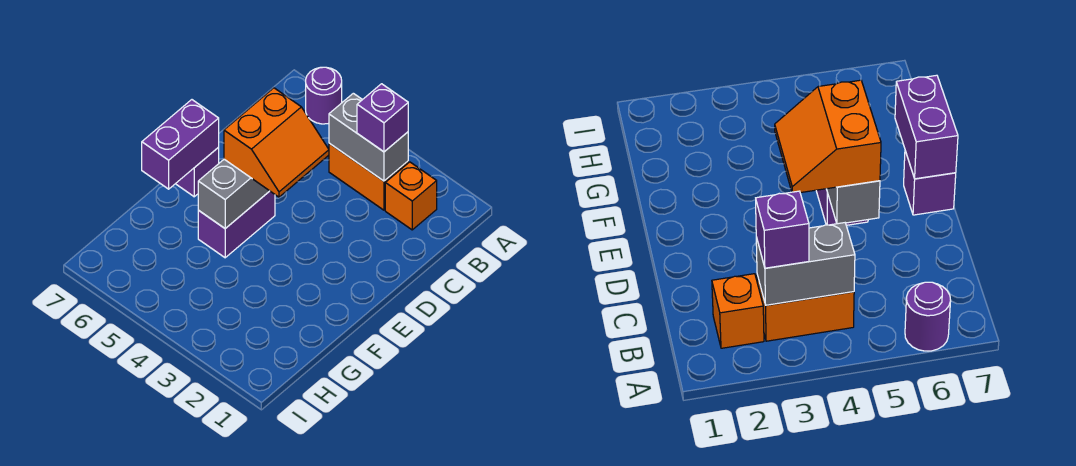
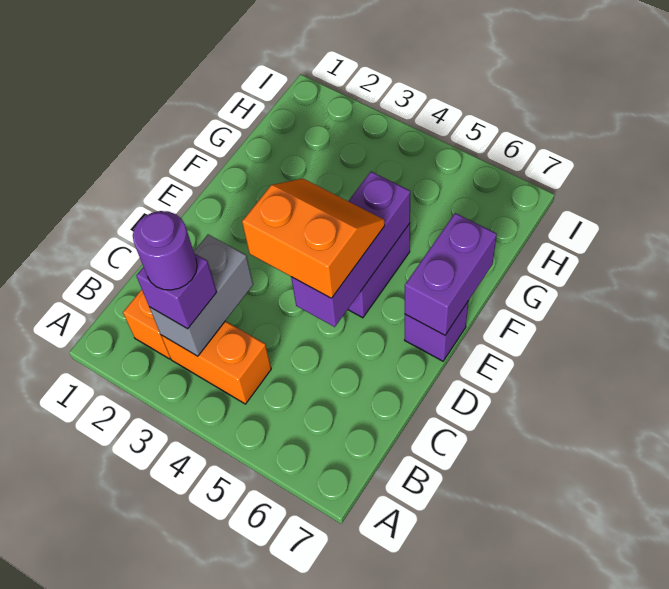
purple 1x1 round brick [306,67,342,124] -> purple 1x1 round brick moved to [133,211,197,290]
grey 1x2 brick [329,93,408,181] -> grey 1x2 brick turned to [149,234,253,356]
orange 2x2 slope [224,88,329,197] -> orange 2x2 slope turned to [242,179,385,298]
grey 1x3 brick [198,159,269,228] -> purple 1x3 brick [291,172,410,327]

